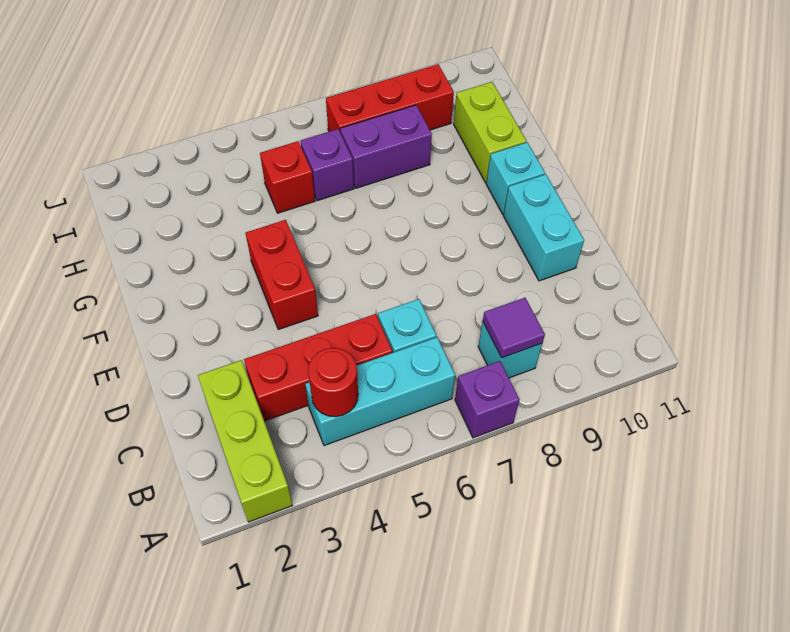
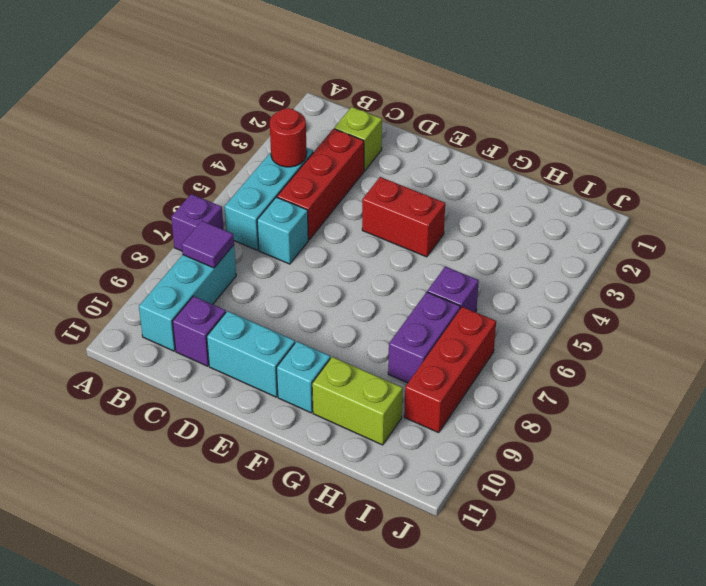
lime 1x3 brick [198,360,292,522] -> lime 1x1 brick [334,107,382,171]
cyan 1x1 brick [478,322,542,378] -> cyan 1x3 brick [139,245,236,351]
none -> purple 1x1 brick [173,296,226,366]
red 1x1 brick [260,141,315,213] -> none

